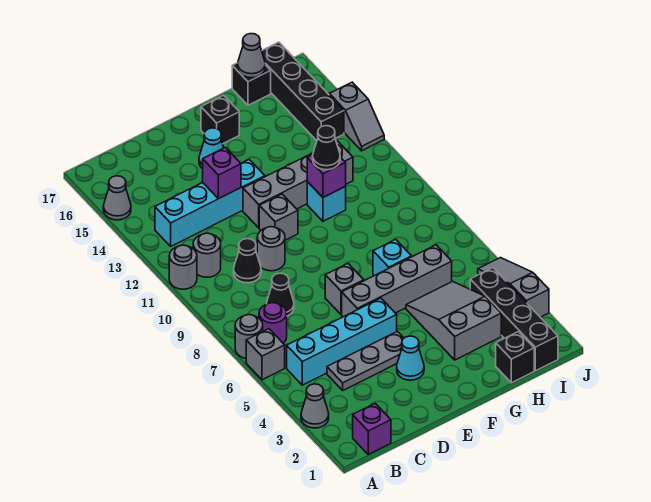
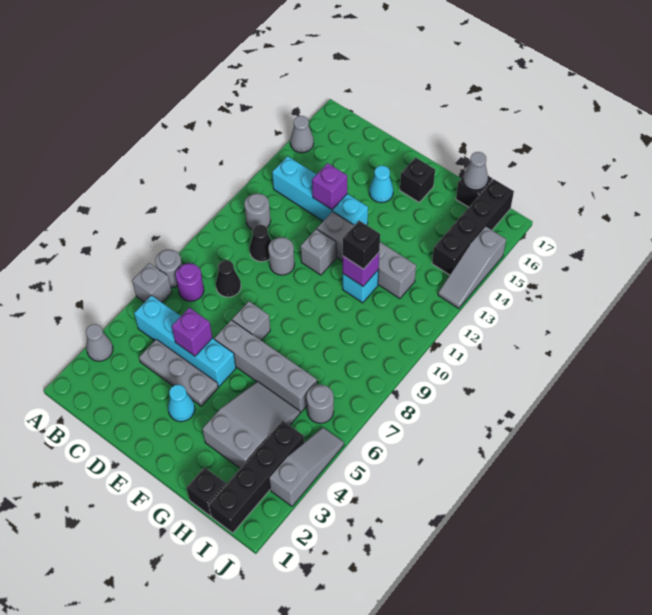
grey 1x1 round brick [169,245,197,289] -> grey 1x1 round brick moved to [307,385,334,423]
purple 1x1 brick [353,403,391,454] -> purple 1x1 brick moved to [172,308,212,356]
cyan 1x1 brick [373,239,411,276] -> none
black 1x1 cone [313,126,340,170] -> black 1x1 brick [343,221,380,269]
grey 1x2 slope [329,82,384,151] -> grey 1x3 slope [438,226,506,308]

